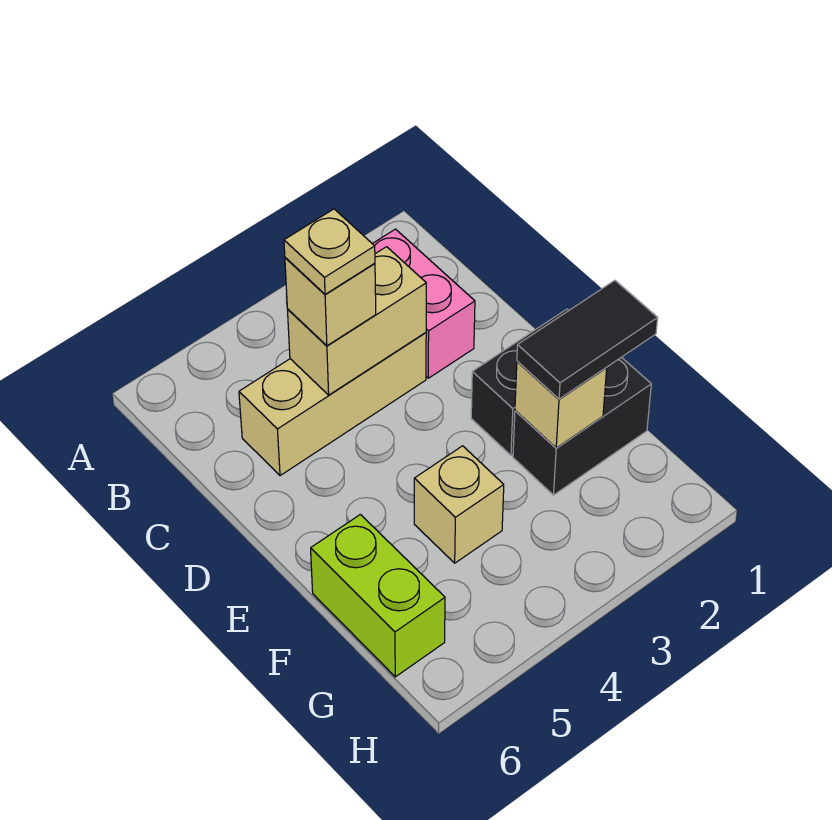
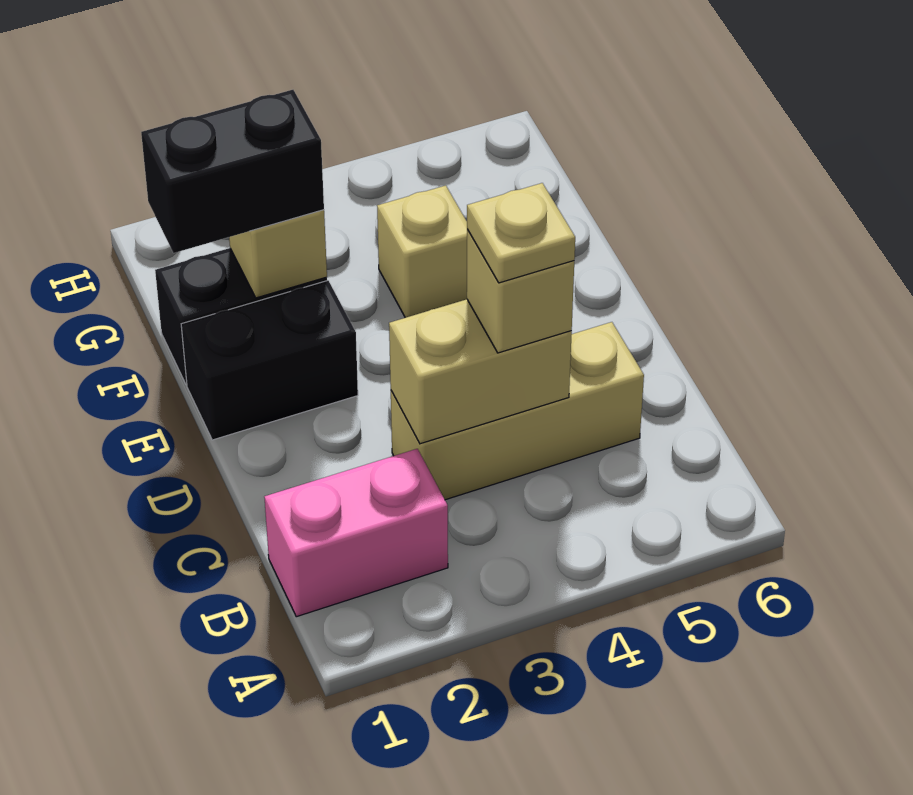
pink 1x2 brick [372,229,475,378] -> pink 1x2 brick turned to [264,449,448,617]
black 1x2 tile [517,281,658,399] -> black 1x2 brick [141,90,324,253]
lime 1x2 brick [311,514,445,677] -> none

